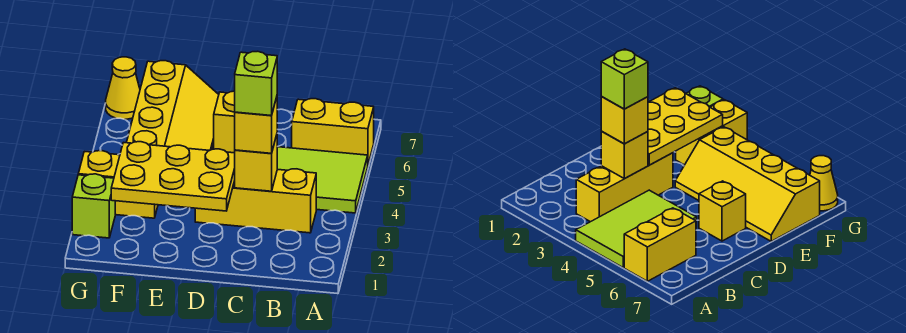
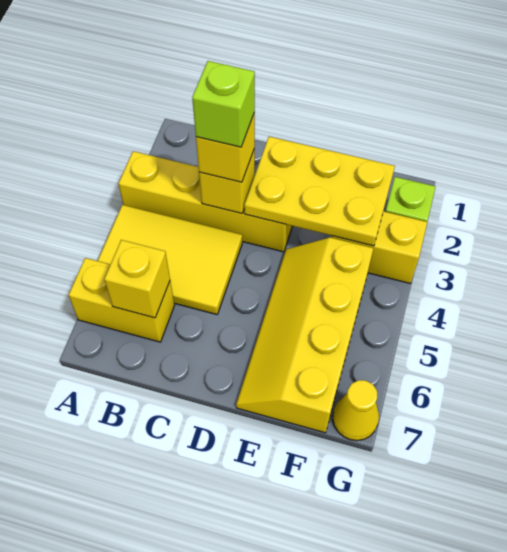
lime 2x3 tile [277,147,368,213] -> yellow 2x3 tile [98,205,242,315]
yellow 1x3 brick [195,169,316,233] -> yellow 1x4 brick [118,151,292,252]
yellow 1x1 brick [214,91,235,153] -> yellow 1x1 brick moved to [104,240,170,318]

